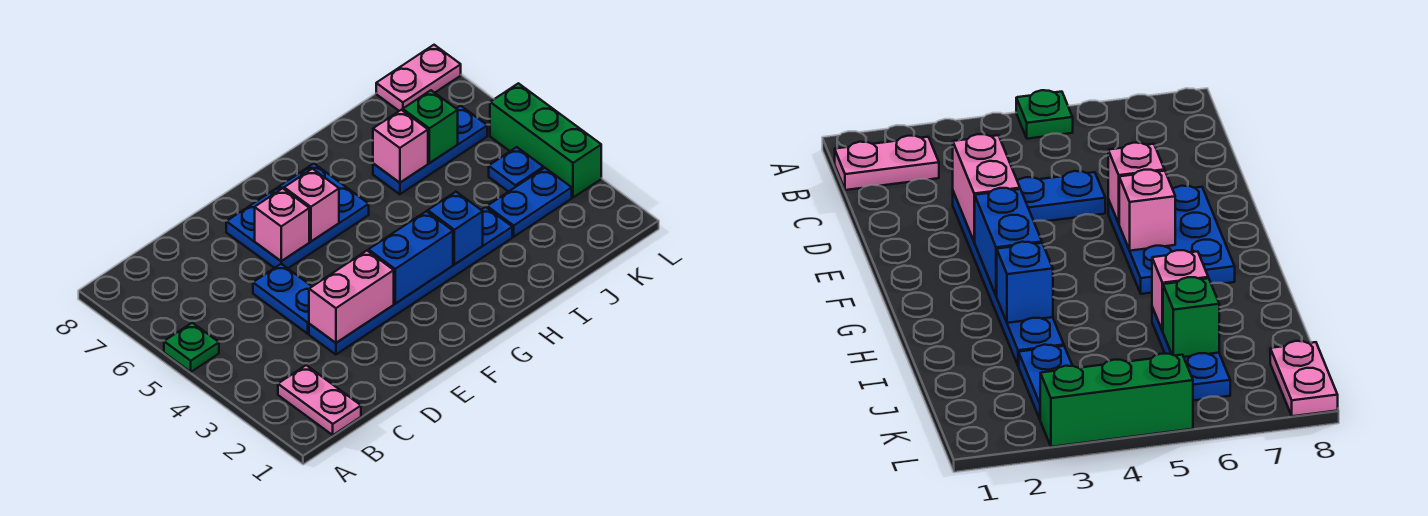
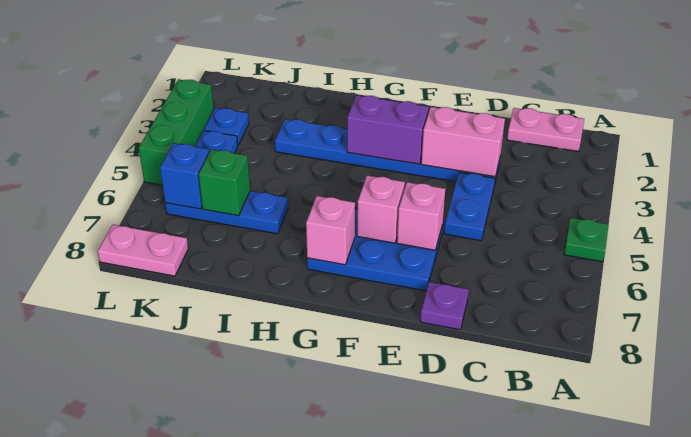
pink 1x2 plate [278,365,361,435] -> pink 1x2 plate turned to [507,108,584,152]
none -> purple 1x1 plate [420,282,469,330]
blue 1x2 brick [368,211,453,304] -> purple 1x2 brick [347,95,429,164]
blue 1x1 brick [428,192,483,264] -> blue 1x1 brick moved to [160,143,210,209]
pink 1x1 brick [373,110,428,183] -> pink 1x1 brick moved to [306,196,355,265]
blue 1x2 plate [487,168,572,237] -> blue 1x1 plate [204,108,249,145]

